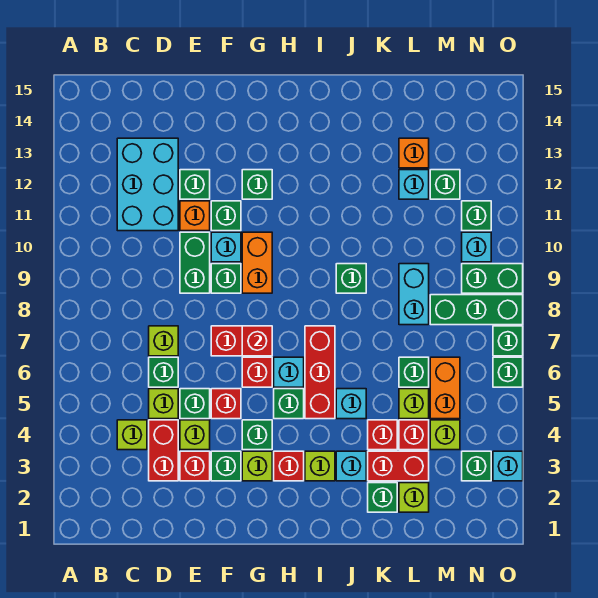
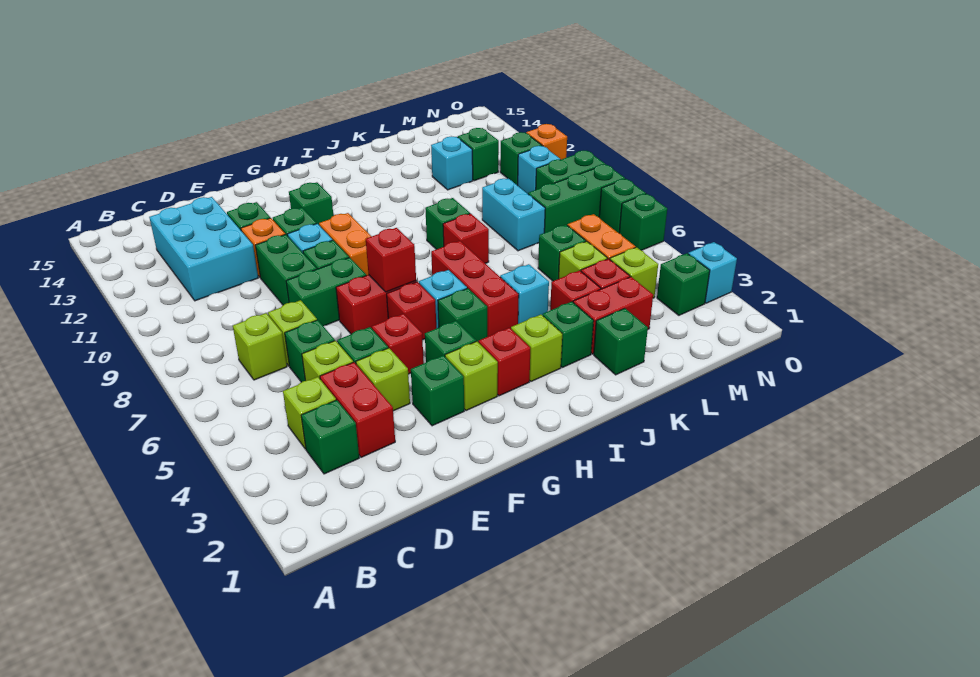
none -> green 1x1 brick [301,400,359,474]
red 1x1 brick [180,451,210,481] -> red 1x1 brick moved to [443,214,489,264]
none -> green 1x2 brick [286,258,366,326]
cyan 1x1 brick [336,451,366,481] -> green 1x1 brick [543,302,594,367]
lime 1x1 brick [399,483,429,512] -> lime 1x1 brick moved to [233,313,287,380]
orange 1x1 brick [399,138,429,168] -> orange 1x1 brick moved to [526,124,567,160]

